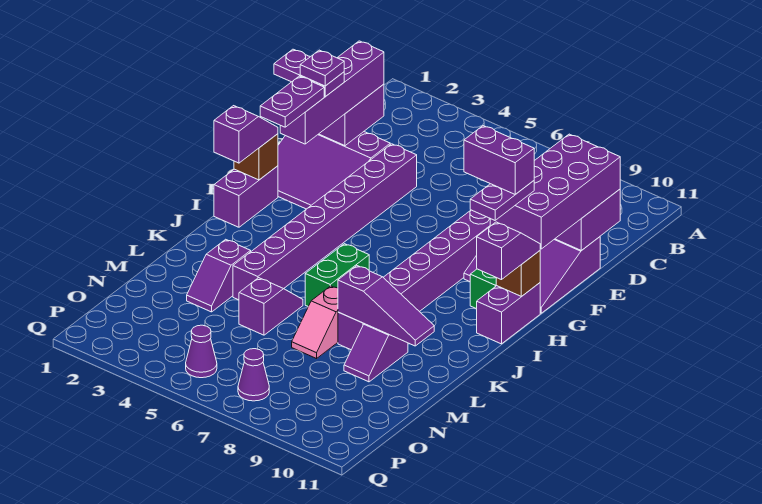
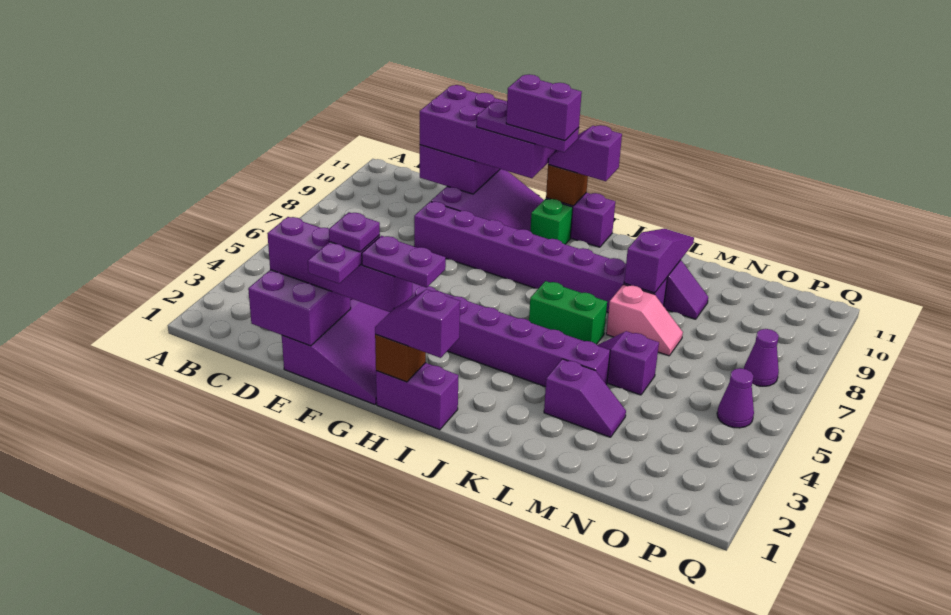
purple 1x2 brick [464,126,534,194] -> purple 1x2 brick turned to [506,74,582,141]
purple 1x2 plate [470,181,534,220] -> purple 1x3 plate [477,102,579,152]

